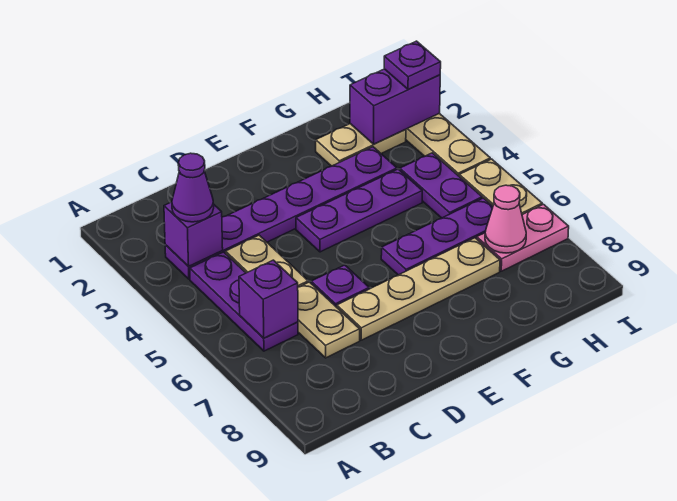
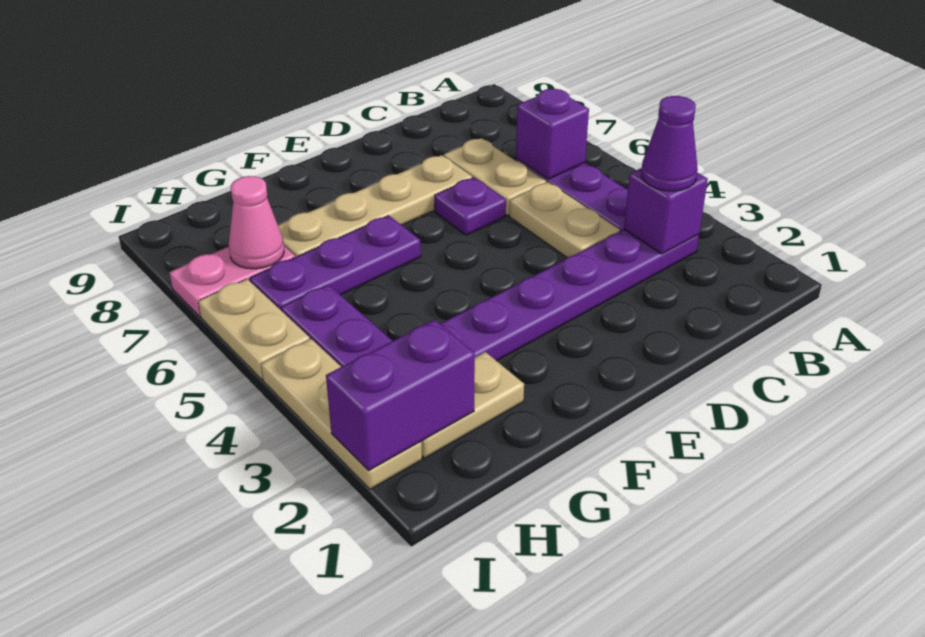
purple 1x3 plate [296,169,422,252] -> none
purple 1x1 plate [384,41,441,89] -> none

